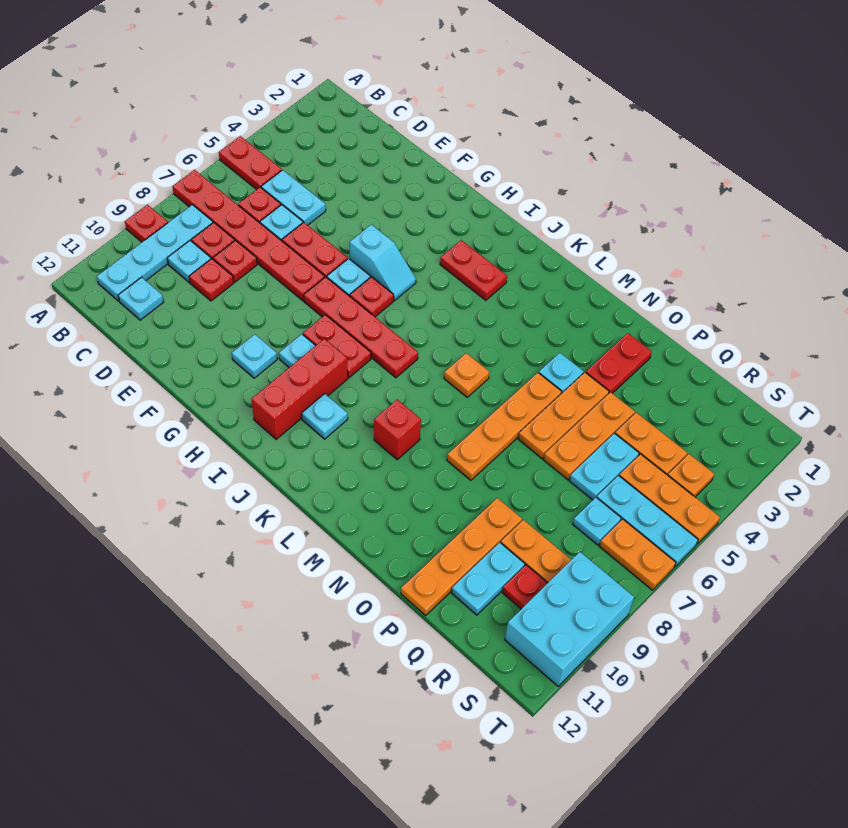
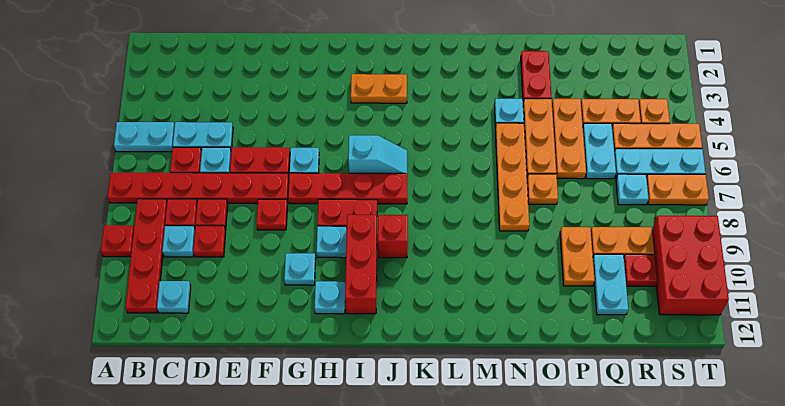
red 1x2 plate [219,136,282,190] -> cyan 1x2 plate [114,122,175,152]
cyan 1x4 plate [97,205,213,301] -> red 1x4 plate [125,199,167,313]
cyan 1x2 slope [350,224,416,300] -> cyan 1x2 slope moved to [348,135,407,173]
red 1x1 plate [350,277,394,317] -> red 1x1 plate moved to [256,199,287,230]
red 1x2 plate [440,240,507,300] -> orange 1x2 plate [351,74,407,103]
cyan 1x1 plate [302,394,348,439] -> cyan 1x1 plate moved to [314,281,345,314]
orange 1x1 plate [444,353,489,397] -> orange 1x1 plate moved to [527,174,558,204]
red 1x1 brick [374,399,421,459] -> red 1x1 brick moved to [378,215,408,258]
orange 1x4 plate [401,498,522,615] -> orange 1x2 plate [560,227,595,286]
cyan 2x3 brick [505,552,634,686] -> red 2x3 brick [652,216,729,315]

